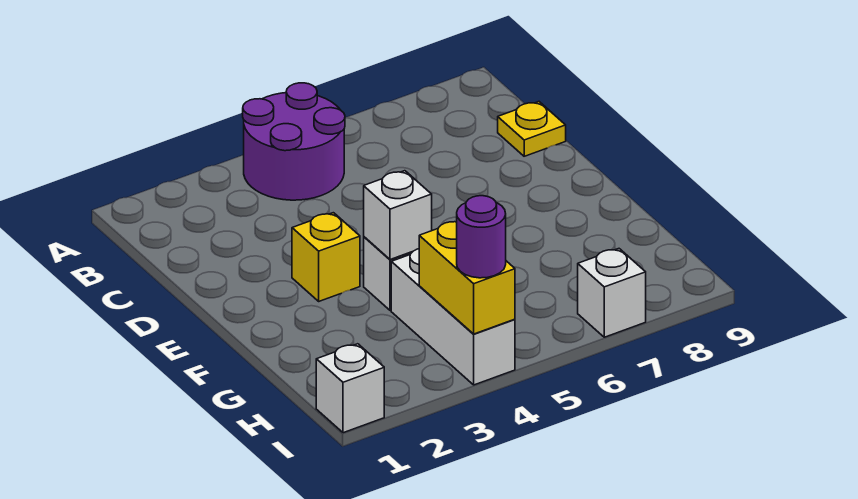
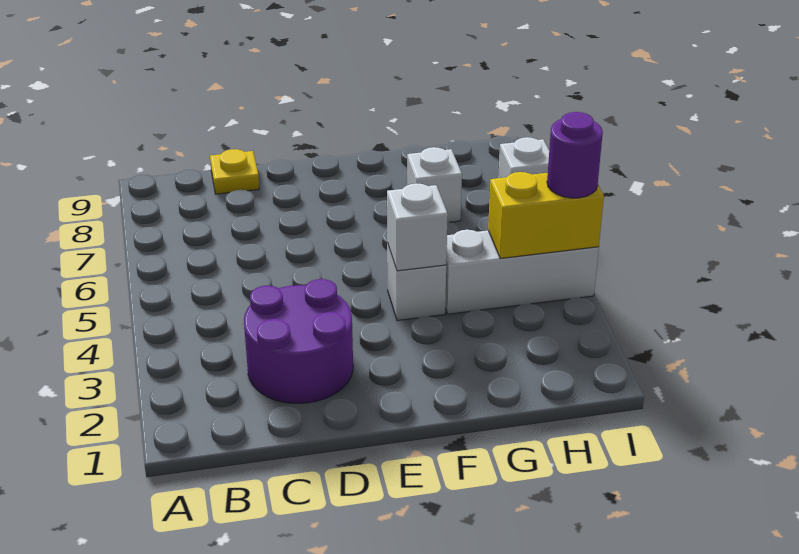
purple 2x2 round brick [243,83,345,200] -> purple 2x2 round brick moved to [244,279,353,403]
yellow 1x1 brick [292,213,360,301] -> none
white 1x1 brick [316,344,384,433] -> white 1x1 brick moved to [407,147,462,222]

